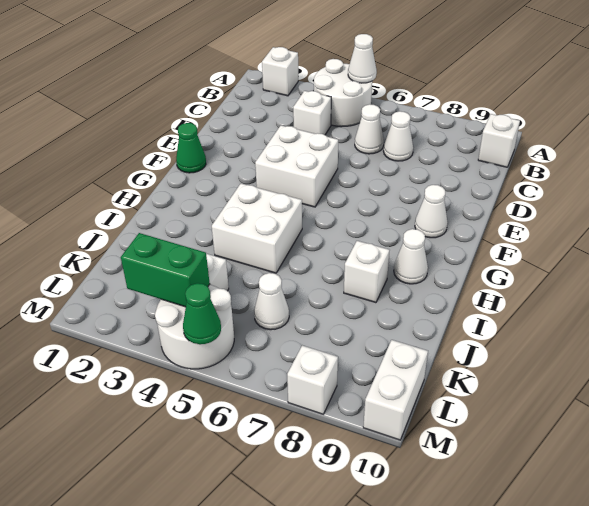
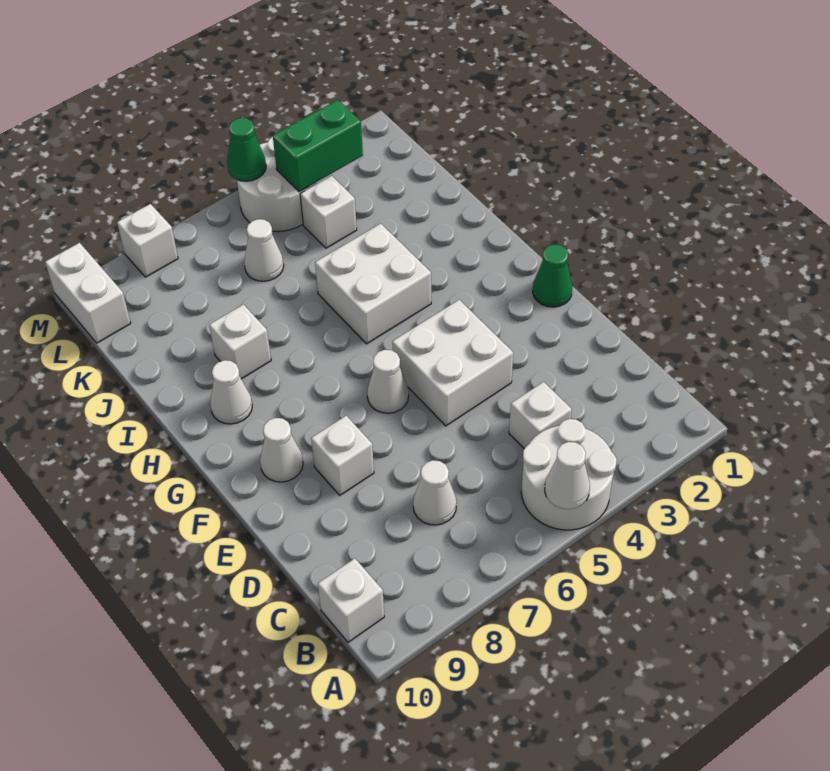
white 1x1 brick [262,47,298,96] -> white 1x1 brick moved to [311,416,374,495]
white 1x1 cone [355,104,384,154] -> white 1x1 cone moved to [367,350,409,413]

